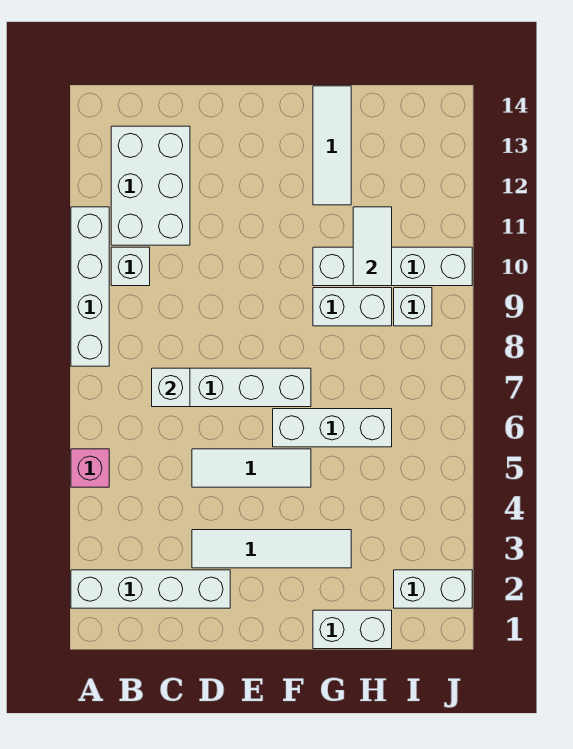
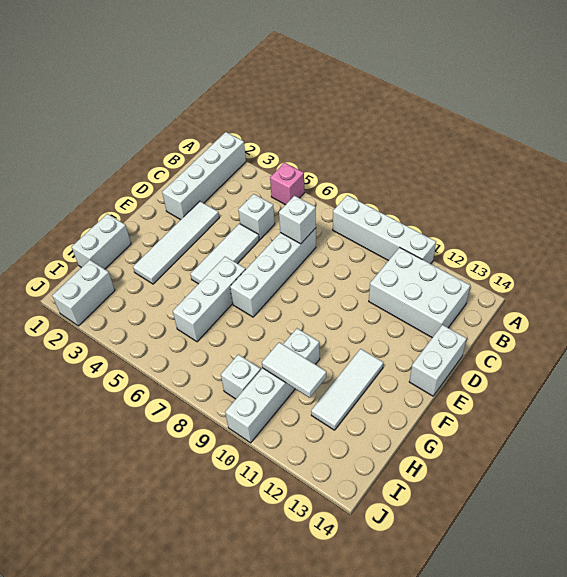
white 1x1 brick [111,247,150,286] -> white 1x1 brick moved to [238,194,275,240]
white 1x2 brick [313,288,392,326] -> white 1x2 brick moved to [409,325,467,396]
white 1x3 tile [313,86,351,205] -> white 1x3 tile turned to [311,349,383,430]

